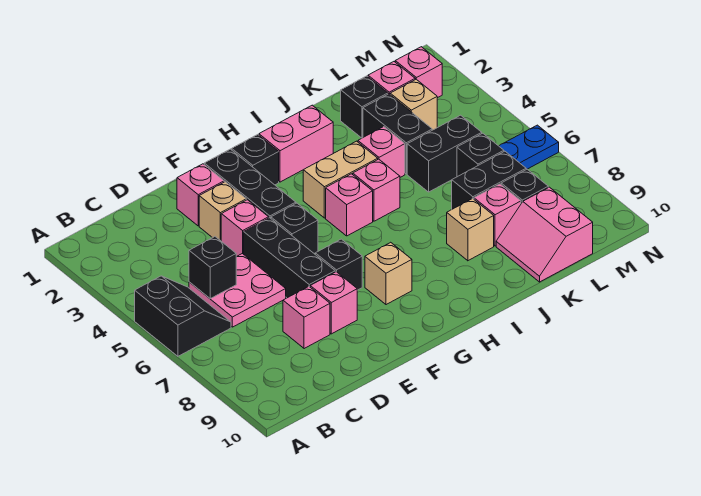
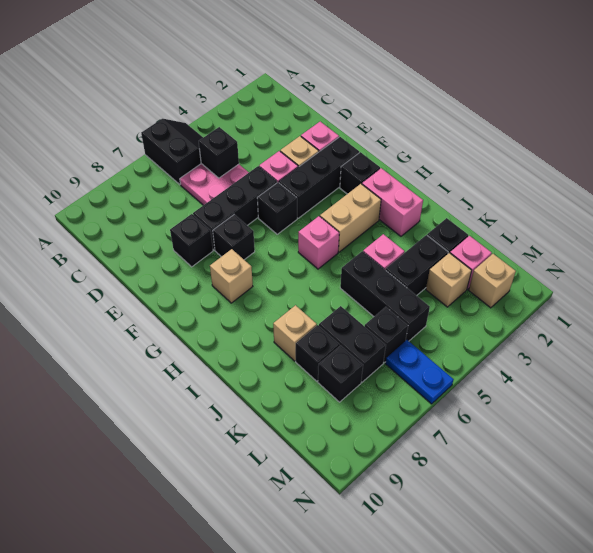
black 2x2 slope [135,276,231,356] -> black 2x2 slope turned to [141,119,203,185]
pink 1x1 brick [283,286,330,349] -> none
pink 1x1 brick [310,272,357,334] -> black 1x1 brick [170,214,213,267]
tan 1x2 brick [303,141,378,218] -> tan 1x2 brick turned to [320,184,381,252]
pink 1x1 brick [353,159,400,221] -> none
black 1x2 brick [407,115,482,192] -> black 1x3 brick [340,251,430,341]
pink 1x1 brick [474,184,521,246] -> black 1x1 brick [296,325,340,381]
pink 2x2 slope [496,187,593,282] -> none
pink 1x1 brick [395,47,442,98] -> tan 1x1 brick [469,254,516,308]

